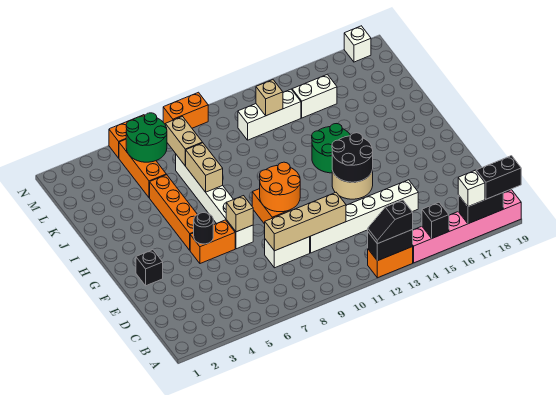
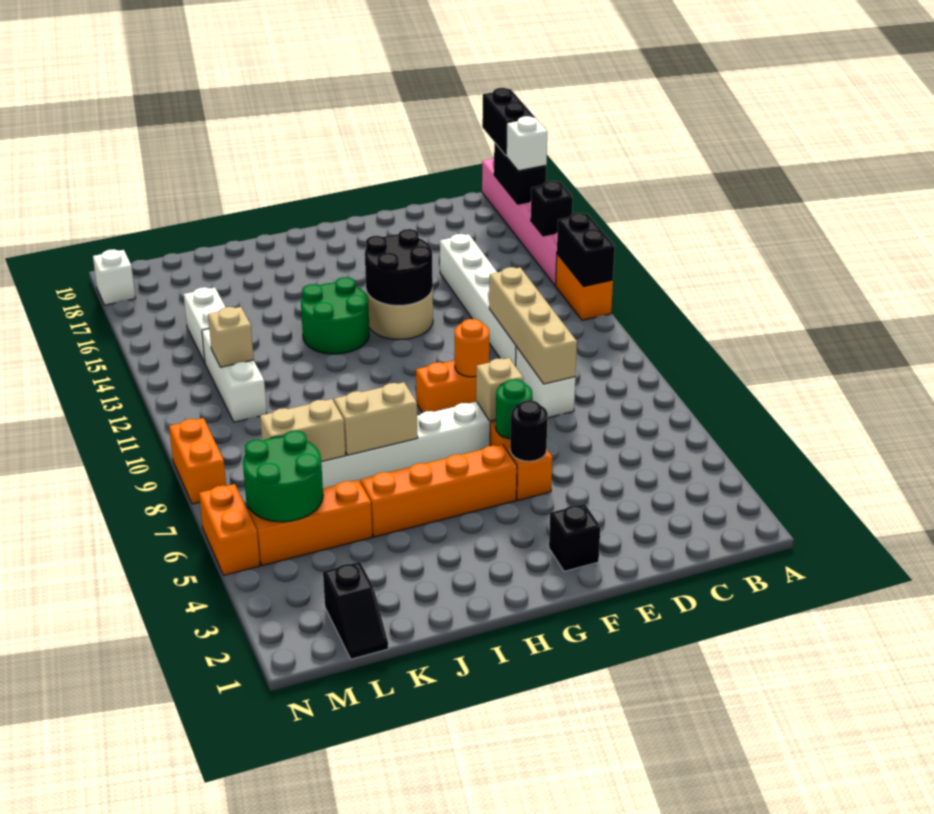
black 1x2 slope [368,200,413,244] -> black 1x2 slope moved to [323,562,388,659]
none -> green 1x1 round brick [496,379,532,439]
orange 2x2 round brick [260,162,300,212] -> orange 1x1 round brick [455,319,489,377]

